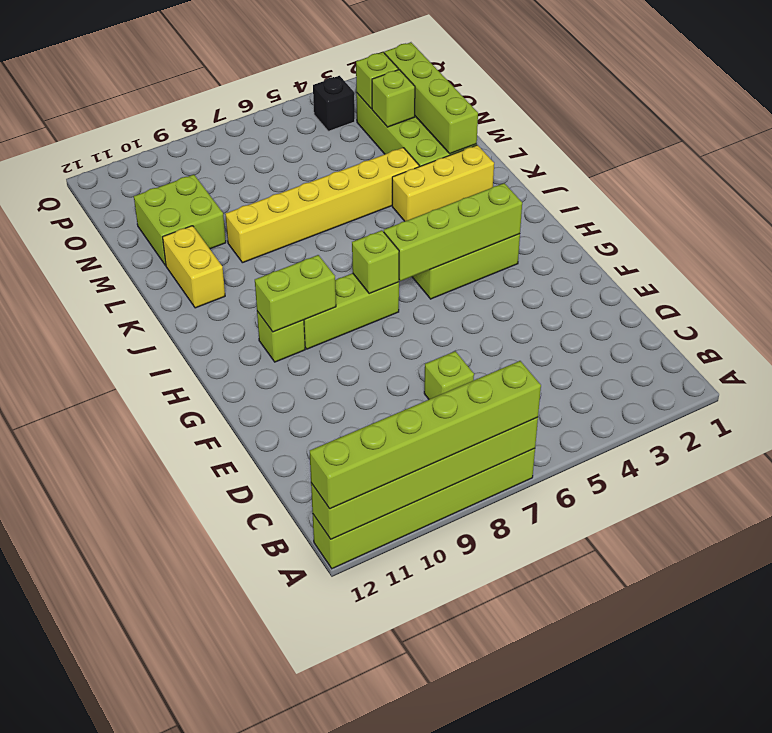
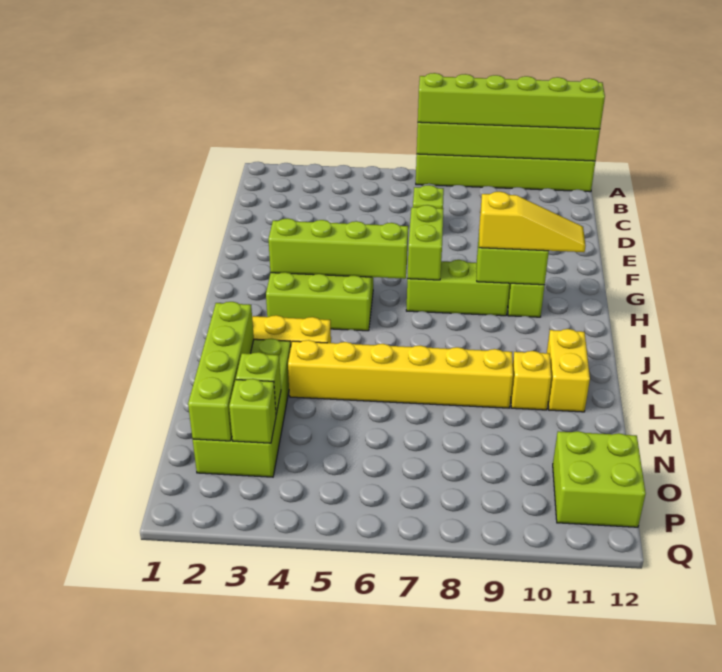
lime 1x1 brick [352,230,399,294] -> lime 1x2 brick [407,205,443,280]
none -> yellow 1x3 slope [479,192,585,252]
none -> yellow 1x1 brick [511,351,551,410]
lime 2x2 brick [134,175,226,266] -> lime 2x2 brick moved to [553,431,646,527]
black 1x1 brick [313,76,355,131] -> none

